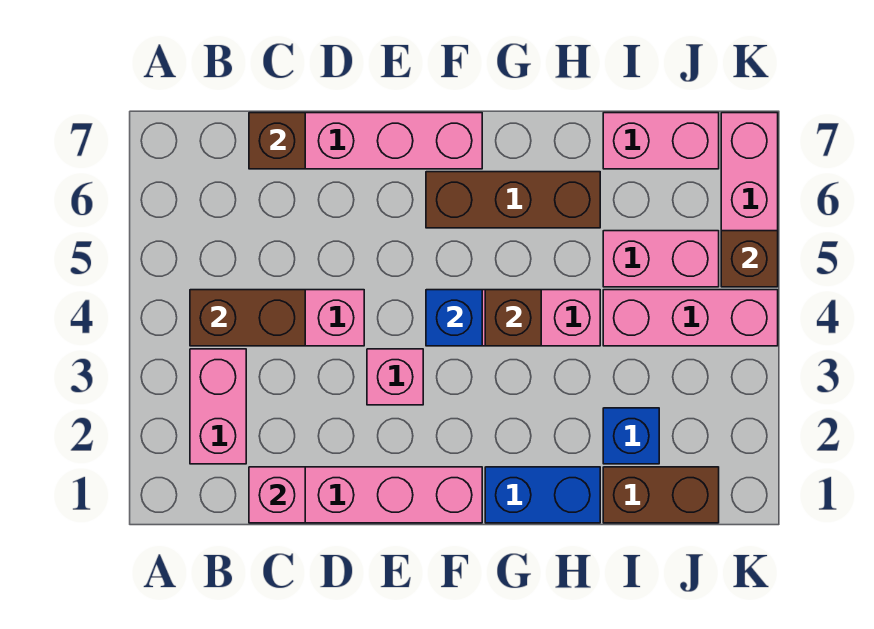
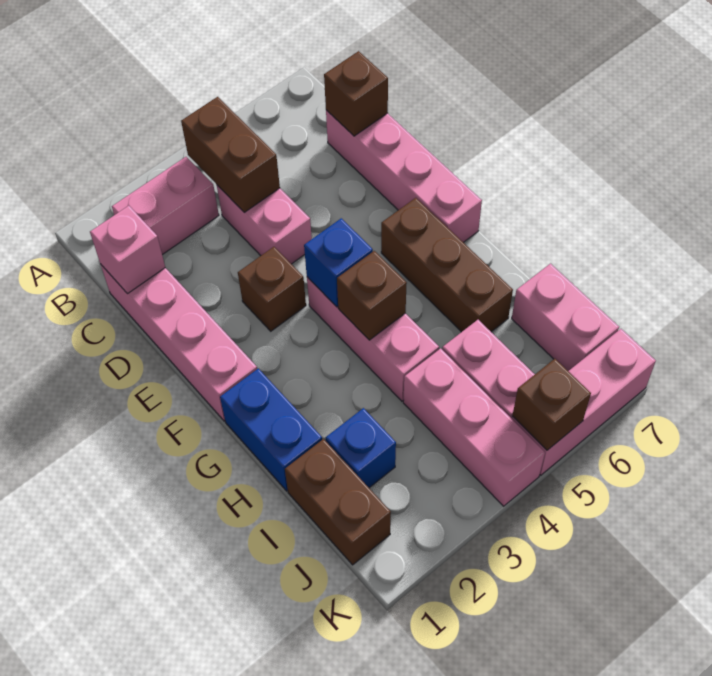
pink 1x1 brick [367,349,423,405] -> brown 1x1 brick [238,247,306,331]

